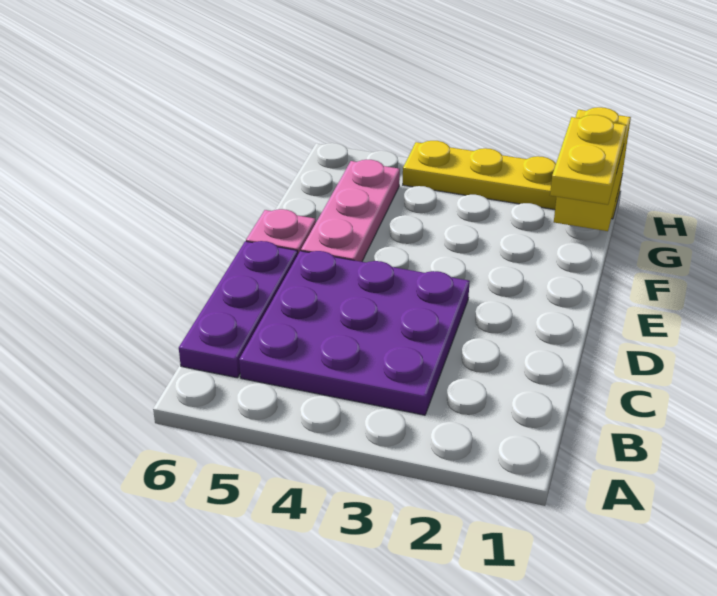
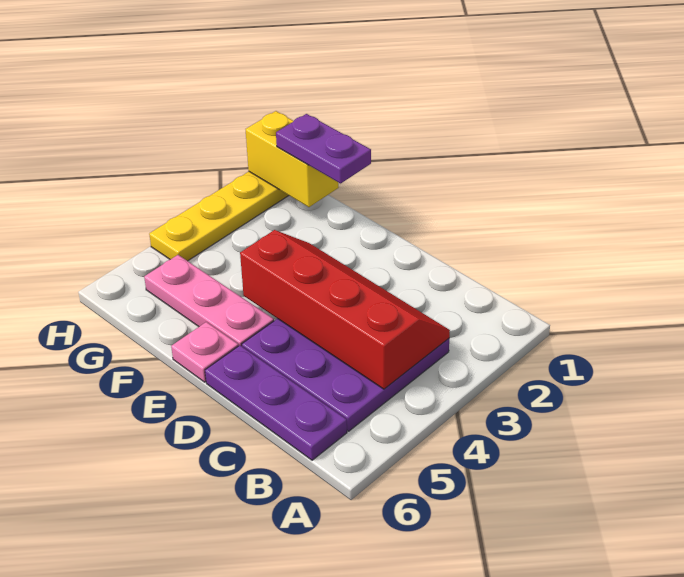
none -> red 2x4 slope [240,230,450,389]
yellow 1x2 plate [550,115,626,205] -> purple 1x2 plate [276,114,371,183]

